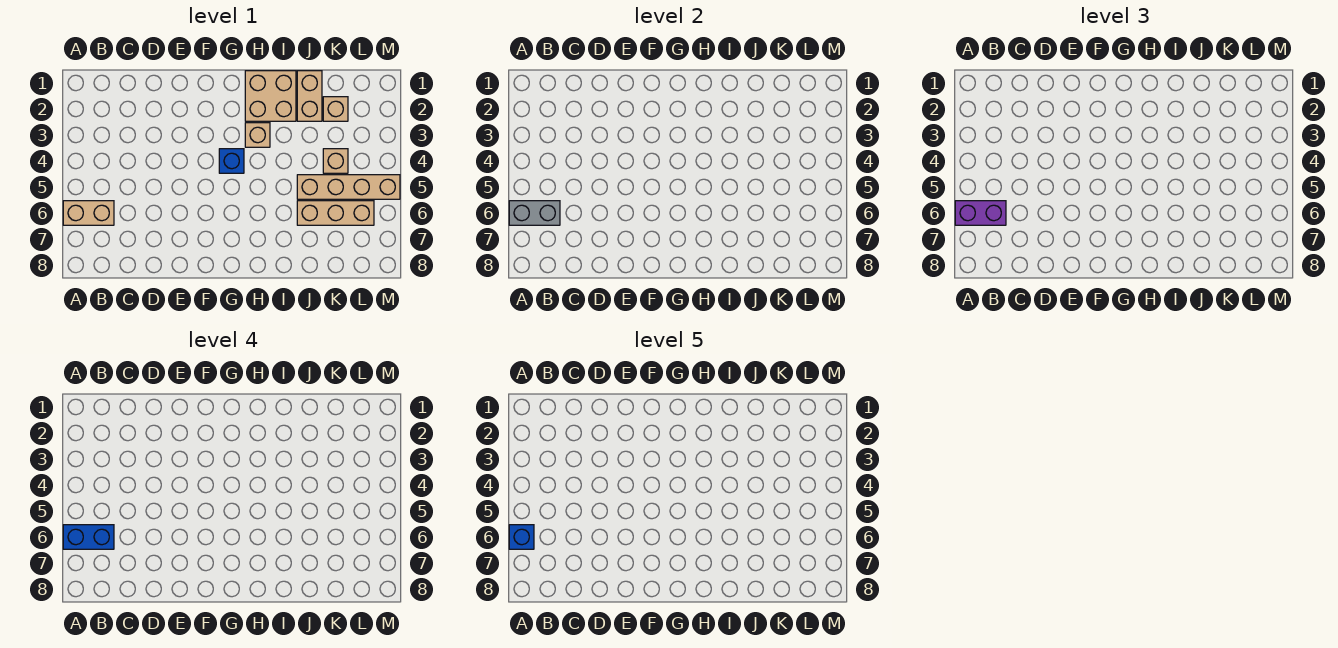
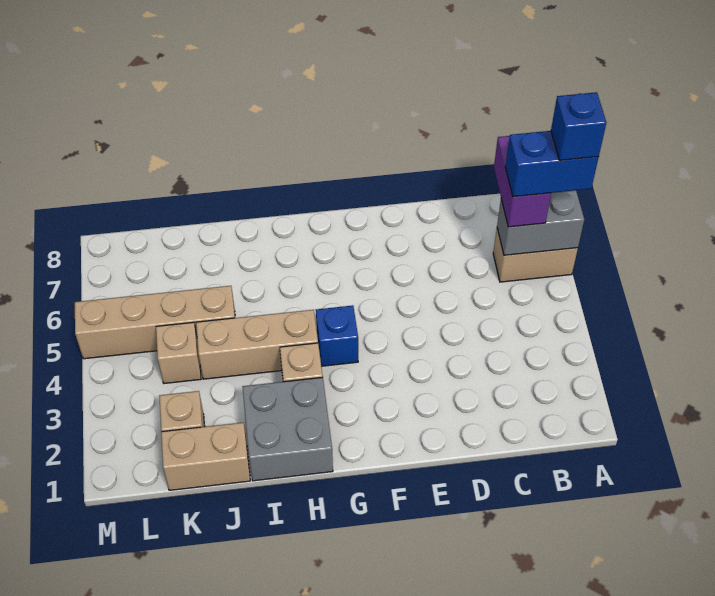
purple 1x2 brick [955,201,1006,225] -> purple 1x2 brick turned to [494,136,551,227]
tan 2x2 brick [245,71,296,121] -> grey 2x2 brick [243,377,333,481]
tan 1x2 brick [297,71,322,121] -> tan 1x2 brick turned to [161,423,250,490]
tan 1x3 brick [297,201,374,225] -> tan 1x3 brick moved to [196,310,318,379]

